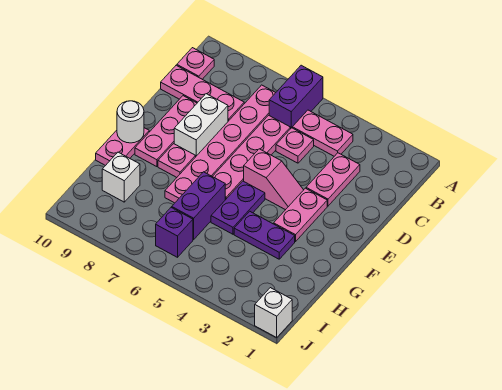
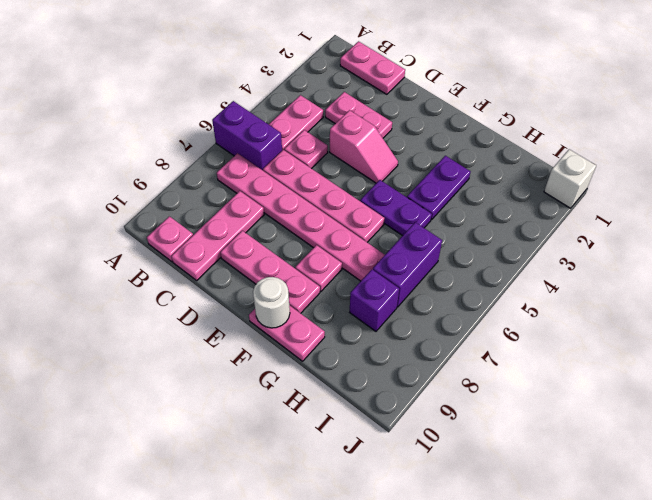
white 1x2 brick [174,94,228,156] -> none
pink 1x2 plate [274,188,327,242] -> pink 1x2 plate moved to [340,41,405,94]
pink 1x2 slope [244,149,303,210] -> pink 1x2 slope turned to [330,110,398,183]
purple 1x2 brick [172,172,225,239] -> purple 1x2 brick turned to [373,222,442,307]
white 1x1 brick [102,152,140,202] -> none
purple 1x1 brick [156,207,193,257] -> purple 1x1 brick moved to [350,270,399,331]

